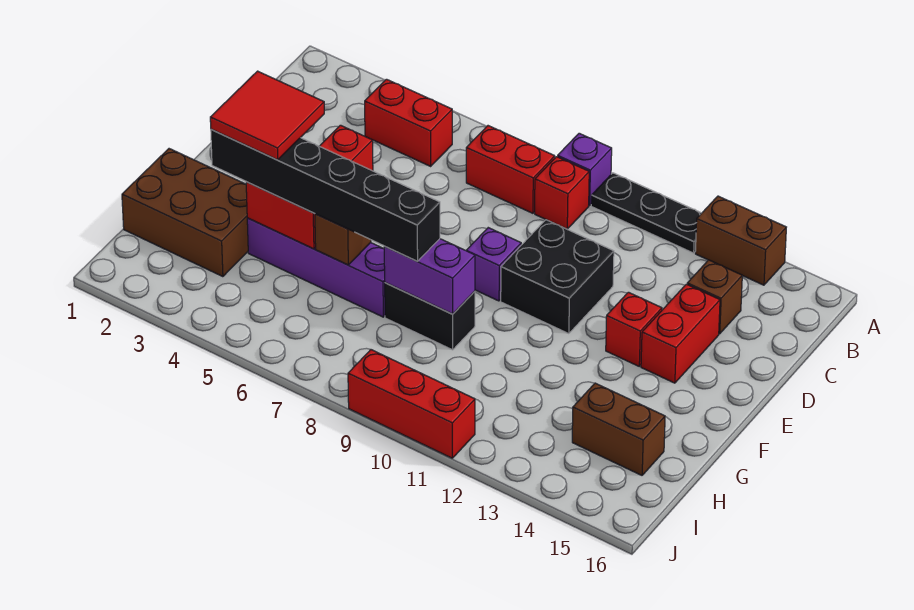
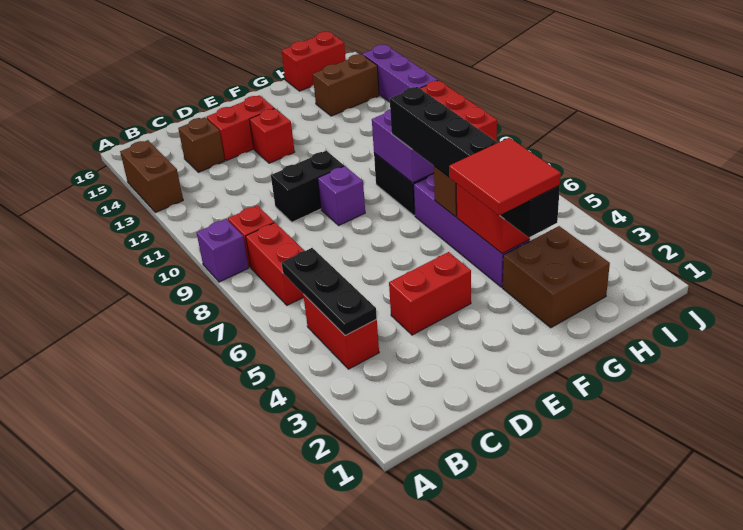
black 1x3 plate [591,173,701,253] -> black 1x3 plate moved to [282,248,377,336]
black 2x2 brick [501,220,614,334] -> black 1x2 brick [271,151,344,222]
brown 2x3 brick [122,149,248,277] -> brown 2x2 brick [502,226,610,328]
brown 1x2 brick [572,383,665,475] -> brown 1x2 brick turned to [313,54,379,116]
none -> red 1x2 brick [282,32,346,91]
none -> purple 1x3 brick [363,45,438,102]

